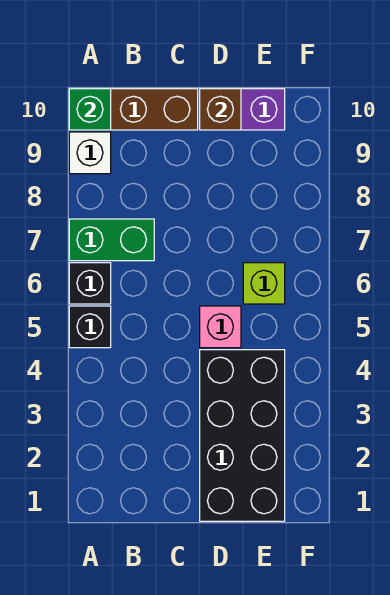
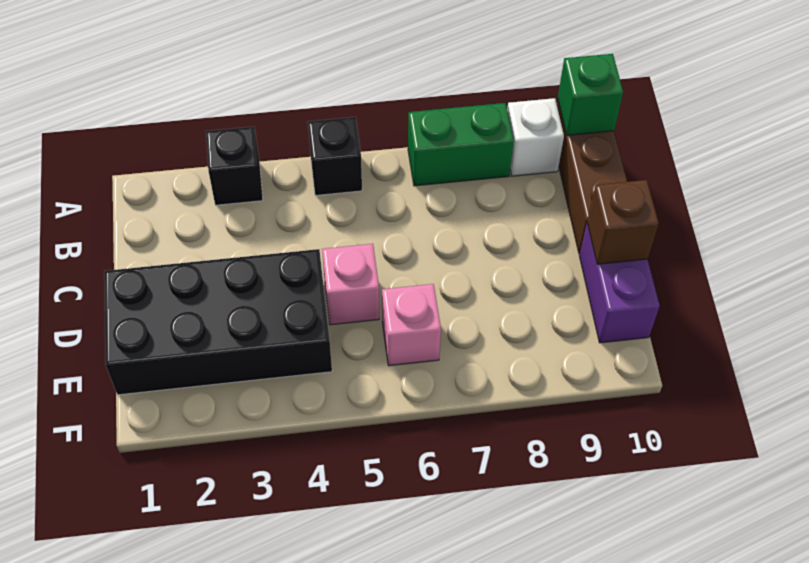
black 1x1 brick [69,263,111,304] -> black 1x1 brick moved to [206,127,263,205]
green 1x2 brick [69,219,154,261] -> green 1x2 brick turned to [408,103,514,186]
lime 1x1 brick [243,263,285,304] -> pink 1x1 brick [382,284,441,366]

